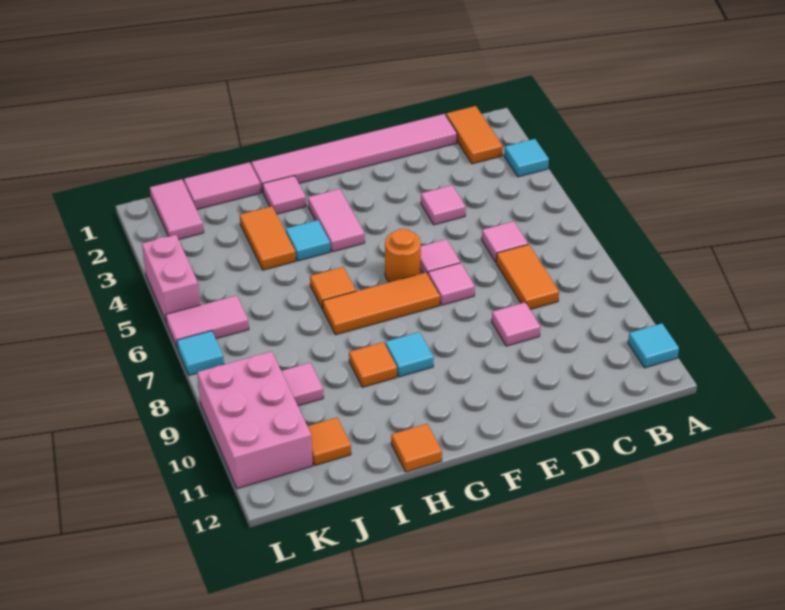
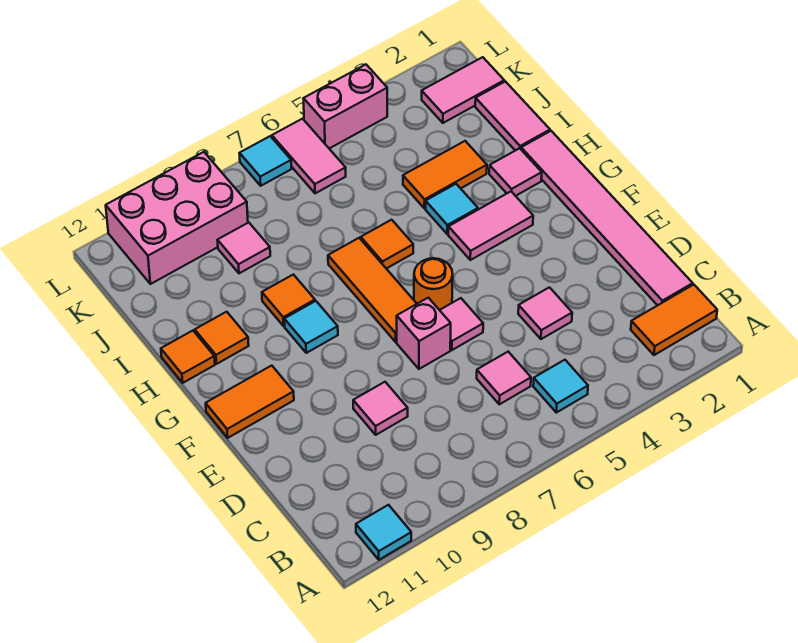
cyan 1x1 tile [504,139,549,177] -> cyan 1x1 tile moved to [533,360,588,413]
orange 1x2 tile [496,244,559,310] -> orange 1x2 tile moved to [206,366,294,438]
pink 1x1 tile [428,263,475,305] -> pink 1x1 brick [397,298,451,369]
orange 1x1 tile [308,418,351,465] -> orange 1x1 tile moved to [195,312,249,364]

